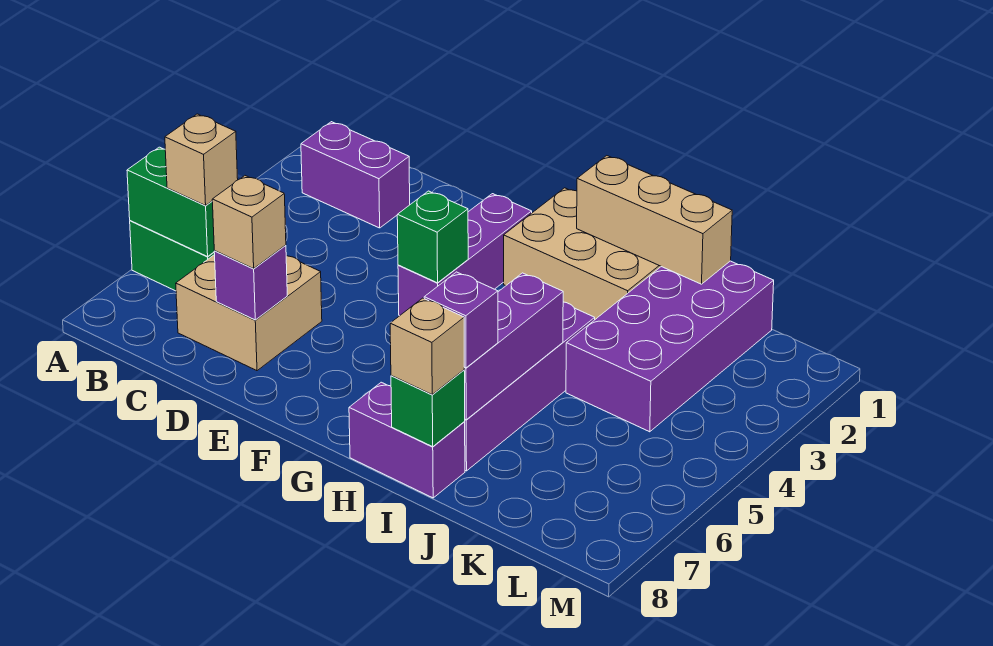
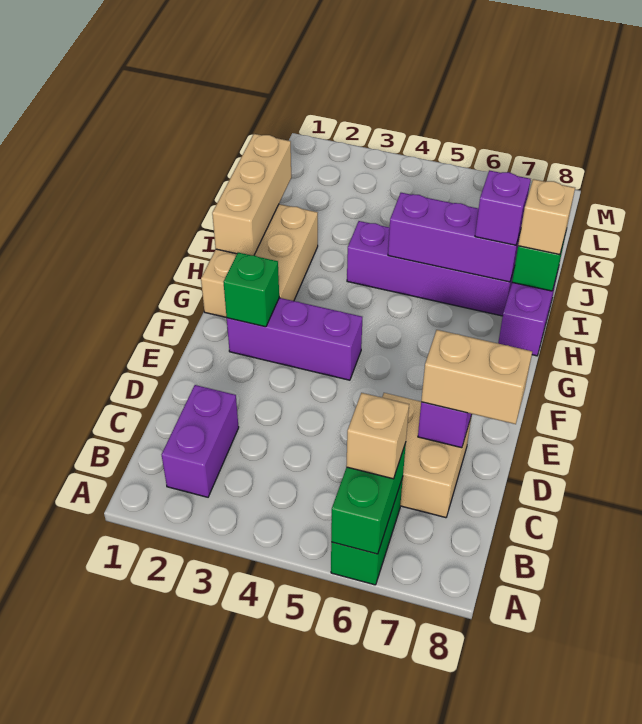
tan 1x1 brick [212,176,286,269] -> tan 1x2 brick [421,330,532,424]
green 1x1 brick [397,191,468,283] -> green 1x1 brick moved to [224,253,279,327]
purple 2x4 brick [566,261,774,432] -> none

